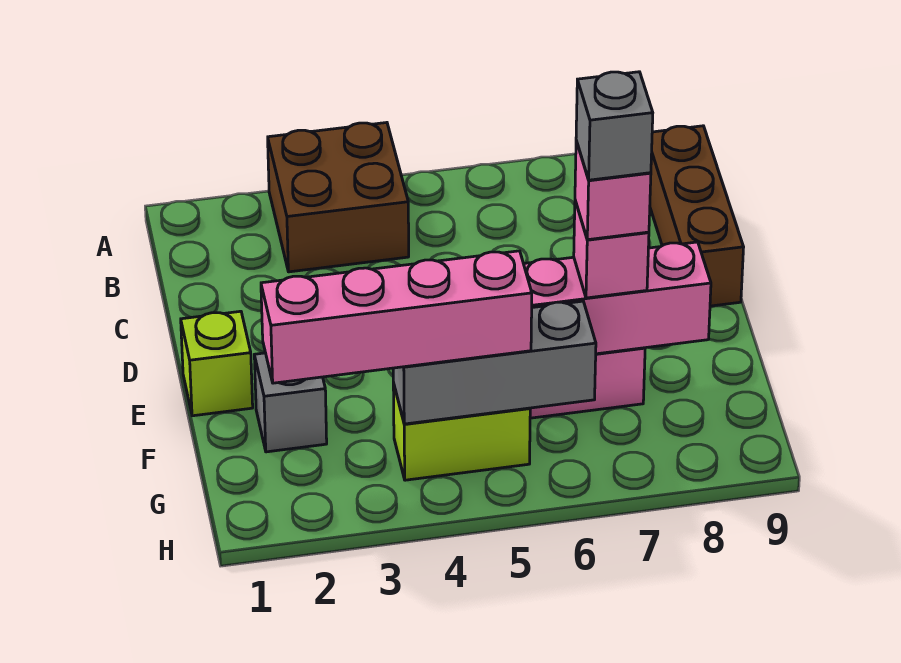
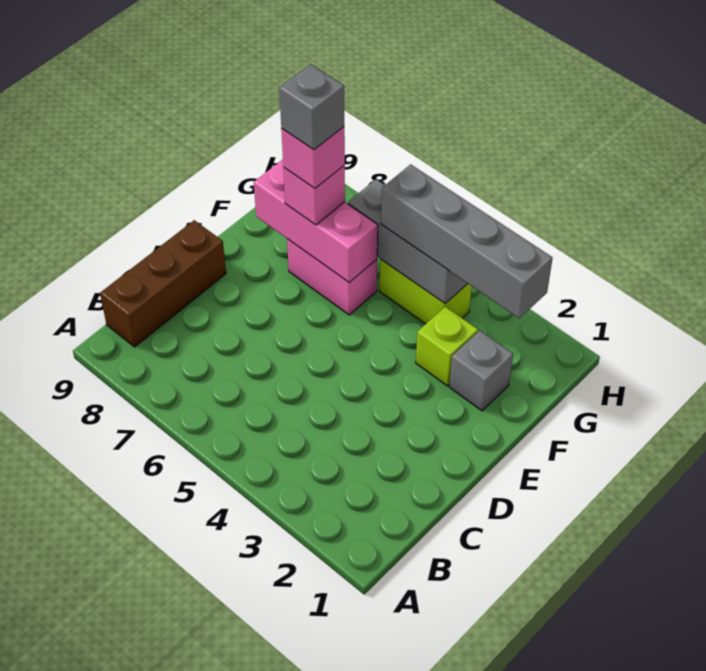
brown 2x2 brick [268,123,409,272] -> none
lime 1x1 brick [181,311,253,416] -> lime 1x1 brick moved to [416,307,478,386]
pink 1x4 brick [261,251,532,383] -> grey 1x4 brick [381,164,553,318]

